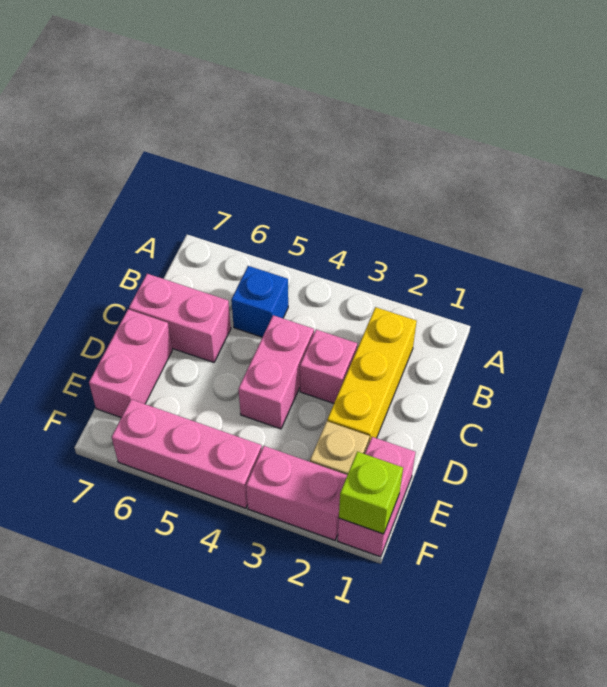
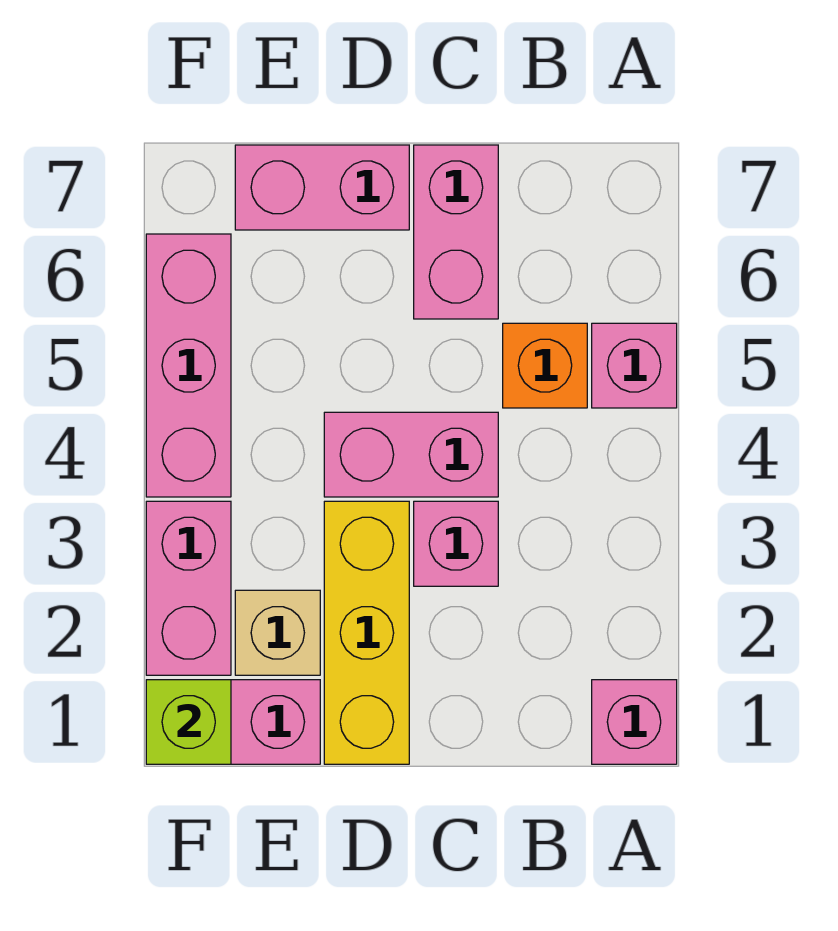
none -> pink 1x1 brick [592,680,677,764]
none -> pink 1x1 brick [592,323,677,408]
yellow 1x3 brick [327,307,417,443] -> yellow 1x3 brick turned to [324,501,409,764]
blue 1x1 brick [231,266,288,337] -> orange 1x1 brick [503,323,587,408]

